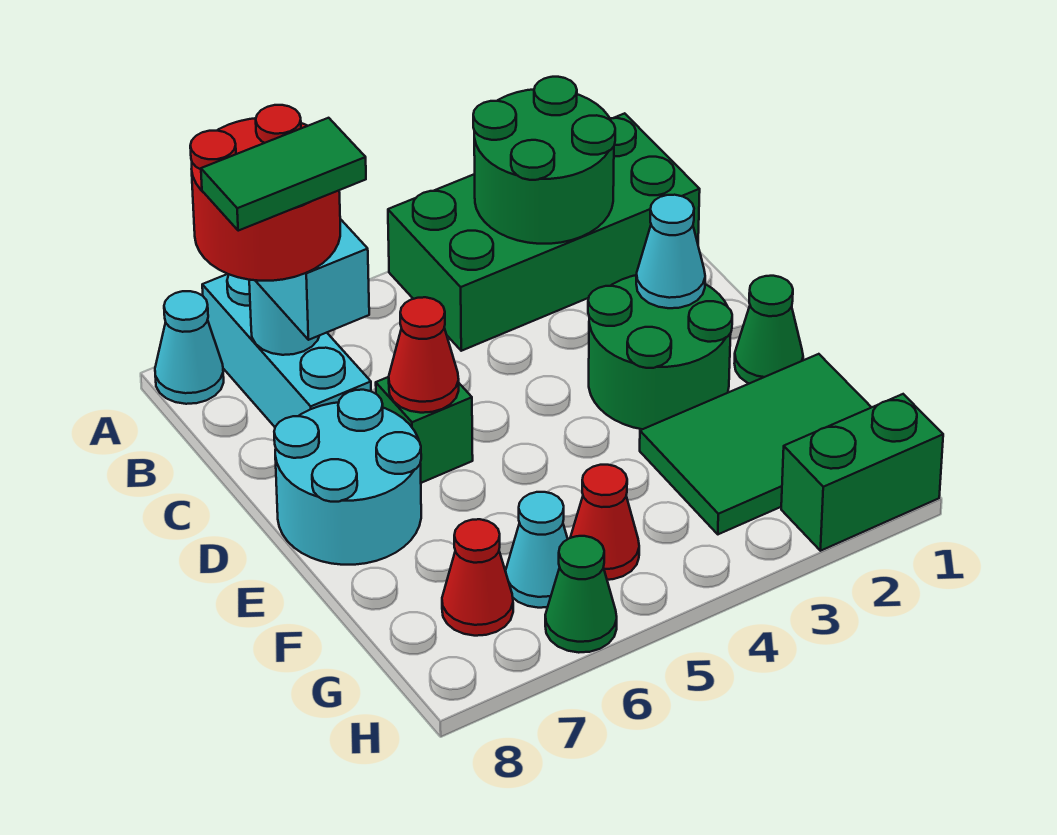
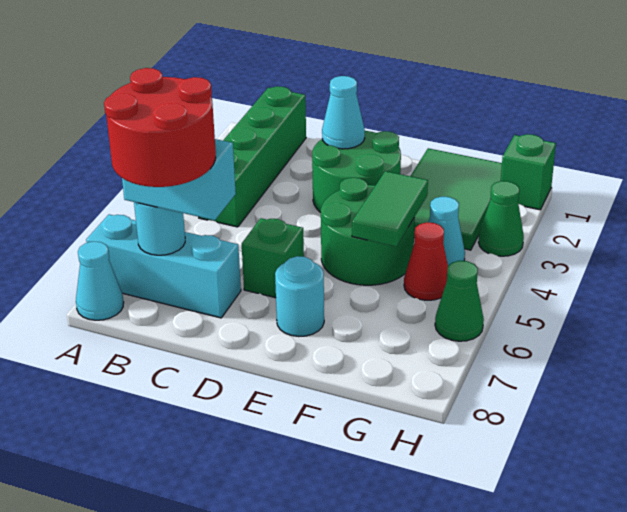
green 2x4 brick [388,113,700,351] -> green 1x4 brick [199,86,306,227]
green 2x2 round brick [473,77,615,244] -> green 2x2 round brick moved to [321,178,415,285]
green 1x2 tile [201,118,366,231] -> green 1x2 tile moved to [352,171,428,246]
red 1x1 cone [389,297,459,413] -> none
cyan 2x2 round brick [274,390,421,565] -> cyan 1x1 round brick [275,256,324,337]
green 1x1 cone [734,276,803,384] -> green 1x1 cone moved to [478,181,524,256]
cyan 1x1 cone [506,492,568,608] -> cyan 1x1 cone moved to [428,197,465,266]
red 1x1 cone [442,519,513,636] -> none
green 1x2 brick [781,394,943,551] -> green 1x1 brick [501,134,556,210]

